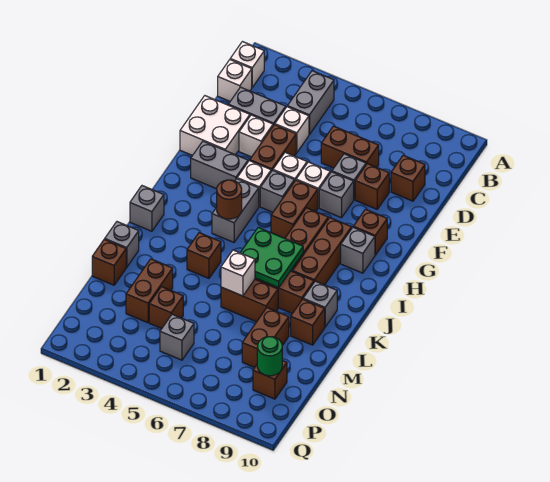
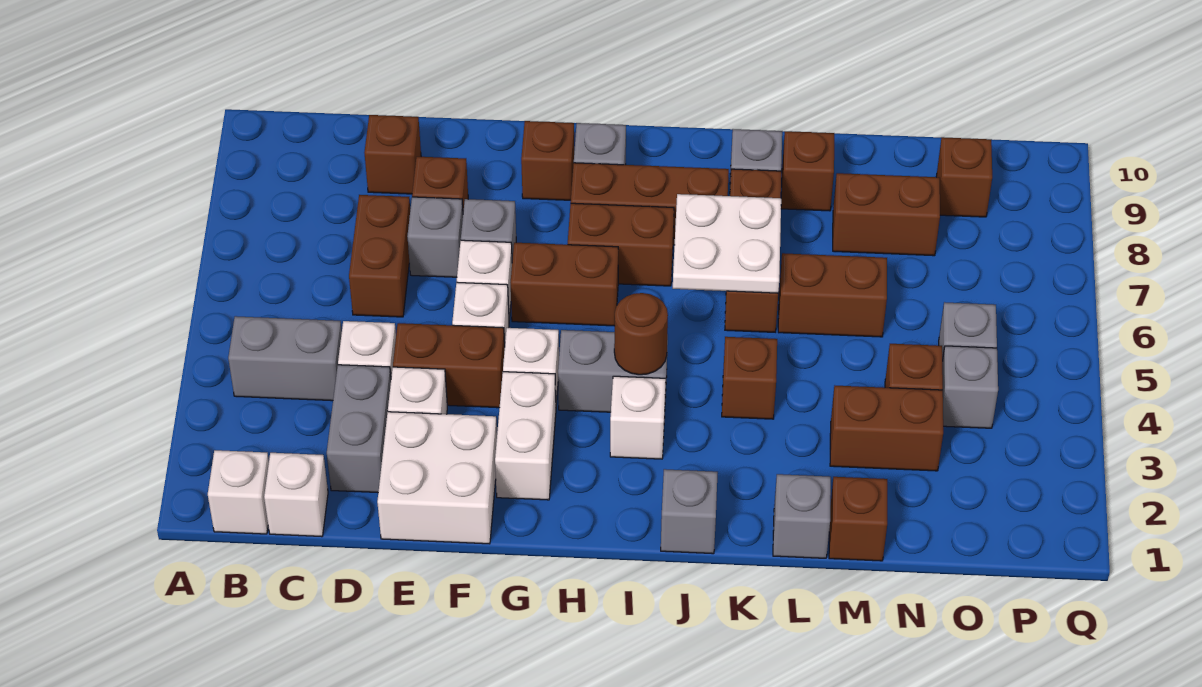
grey 1x2 brick [191,141,248,189] -> white 1x2 brick [495,372,556,500]
grey 1x1 brick [260,170,295,212] -> grey 1x1 brick moved to [942,346,998,428]
green 2x2 plate [240,227,303,288] -> white 2x2 plate [673,194,781,293]
brown 1x2 brick [221,279,278,322] -> brown 1x2 brick turned to [778,253,887,337]
white 1x1 brick [221,250,255,296] -> white 1x1 brick moved to [610,376,666,459]
green 1x1 round brick [257,337,282,376] -> none

